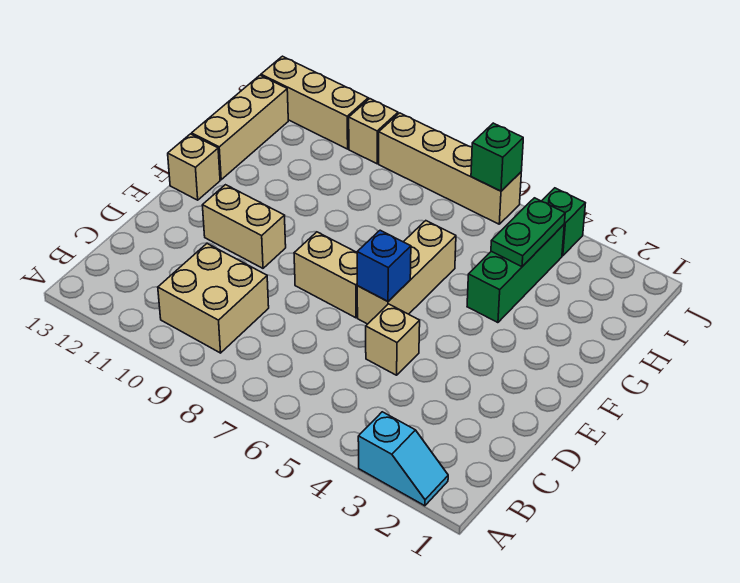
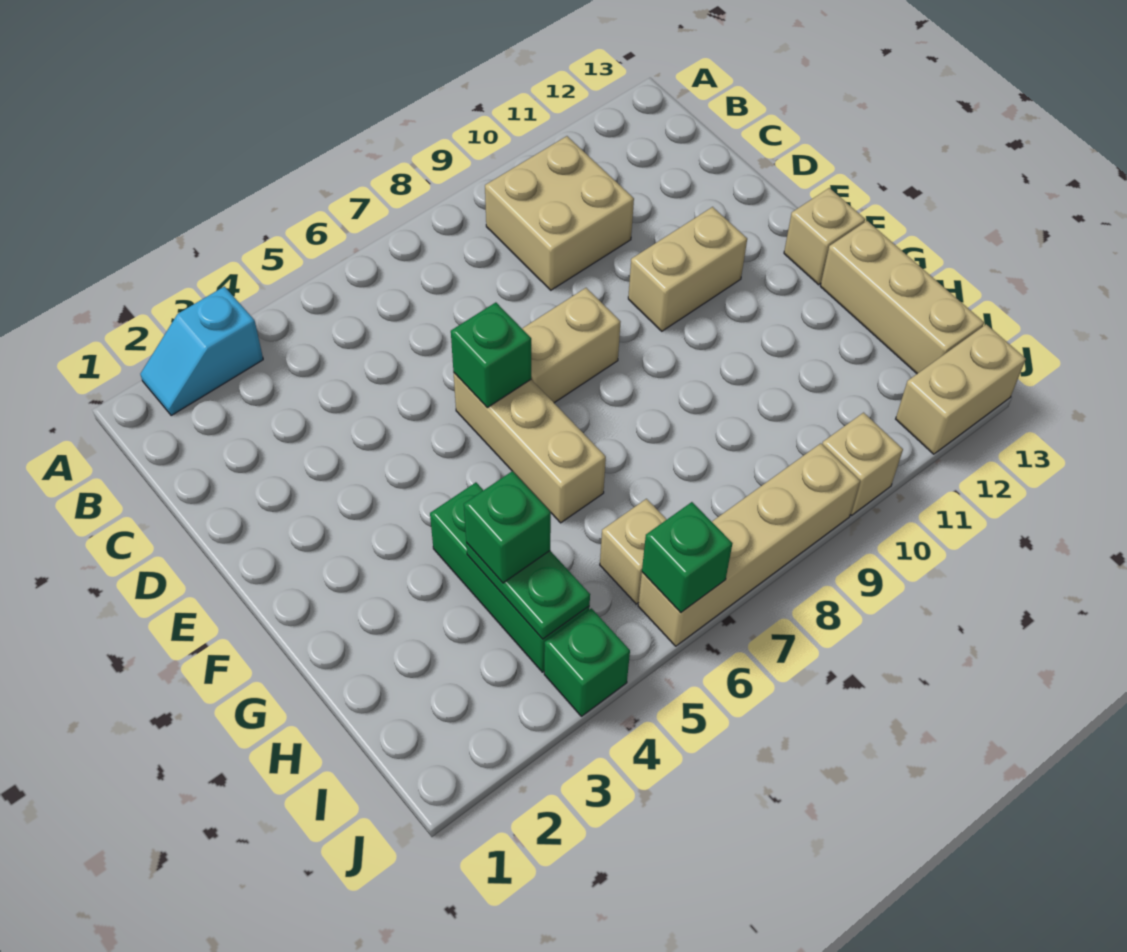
tan 1x1 brick [366,304,420,375] -> tan 1x1 brick moved to [600,499,667,604]
blue 1x1 brick [357,230,411,301] -> green 1x1 brick [451,302,531,408]
none -> green 1x1 brick [464,471,551,583]
tan 1x3 brick [261,56,368,149] -> tan 1x2 brick [896,324,1026,454]

